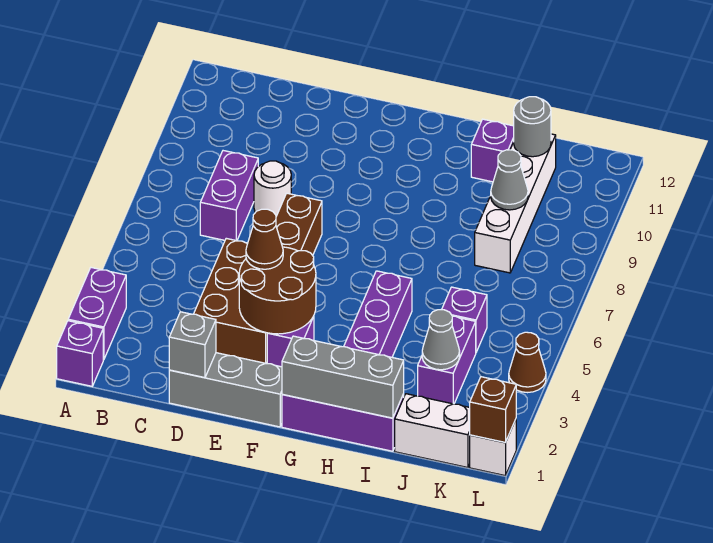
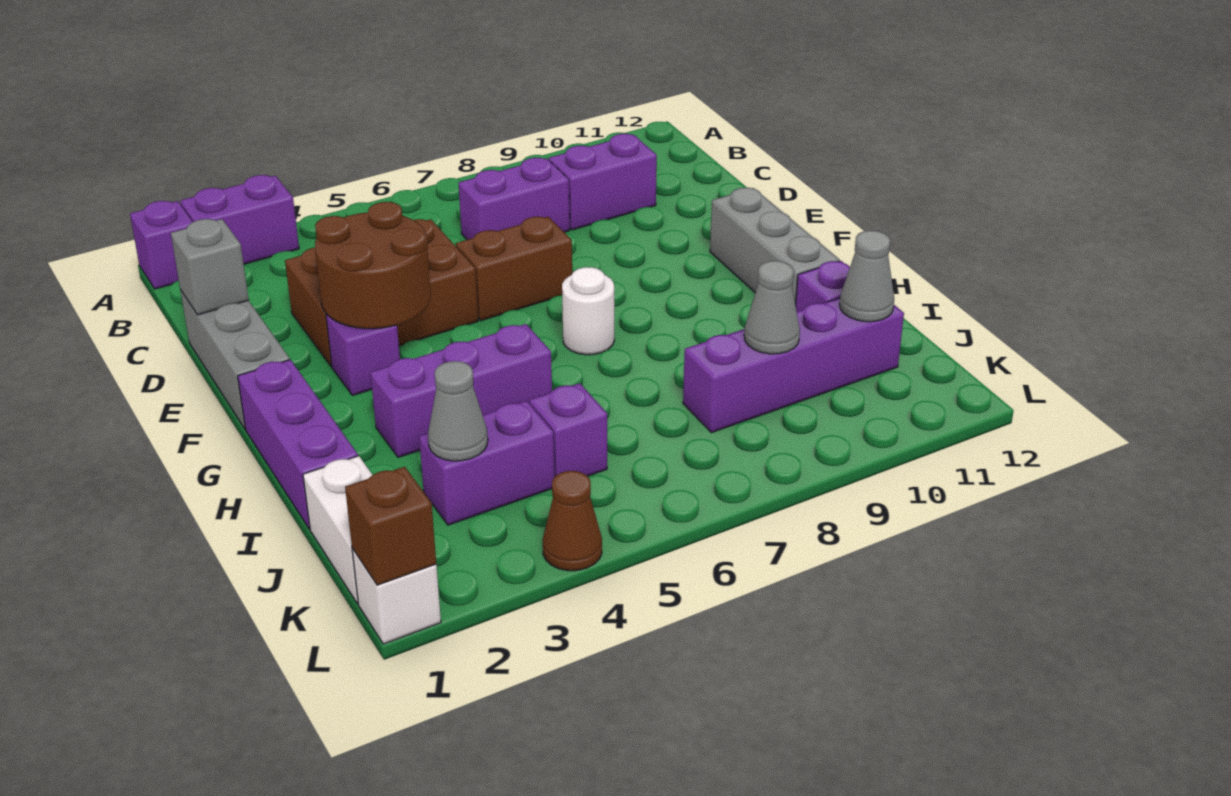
none -> purple 1x2 brick [549,134,657,230]
white 1x1 round brick [254,161,291,216] -> white 1x1 round brick moved to [562,267,614,355]
brown 1x1 cone [246,209,283,269] -> none
grey 1x3 brick [282,336,404,418] -> grey 1x3 brick moved to [710,188,840,305]
white 1x4 brick [475,134,556,273] -> purple 1x4 brick [683,298,904,433]
grey 1x1 round brick [514,97,551,157] -> grey 1x1 cone [840,230,894,322]

